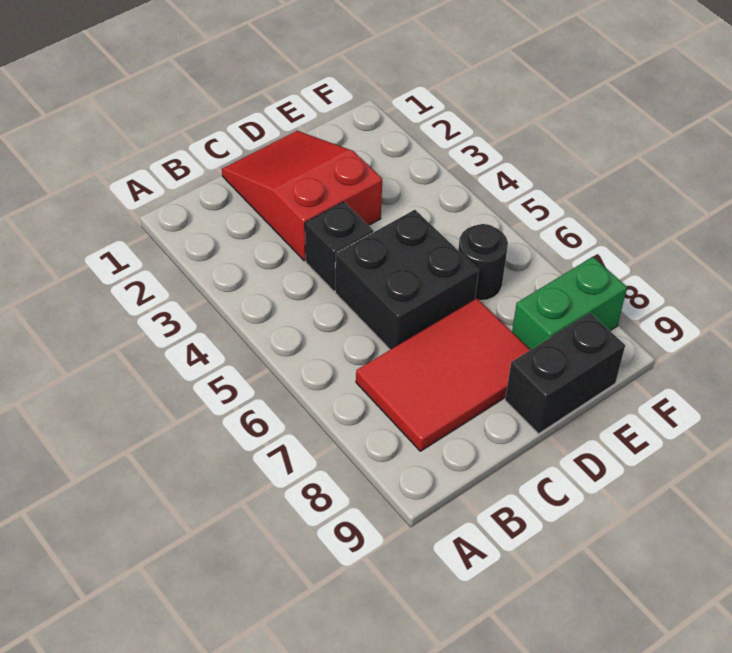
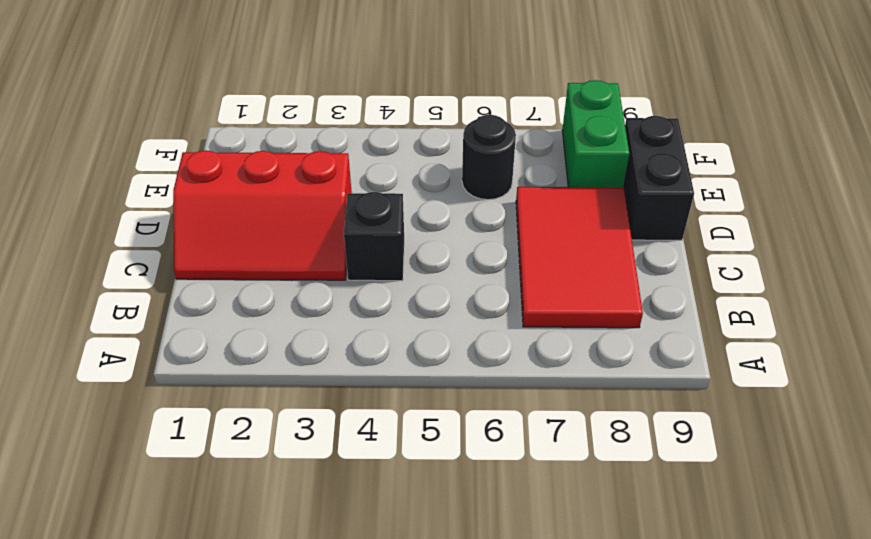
red 2x3 slope [222,131,382,261] -> red 2x3 slope turned to [173,150,352,280]
black 2x2 brick [335,210,479,350] -> none

